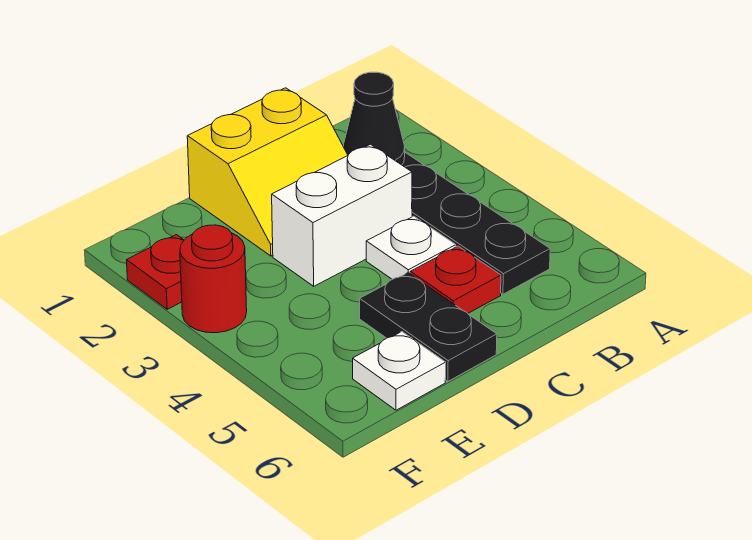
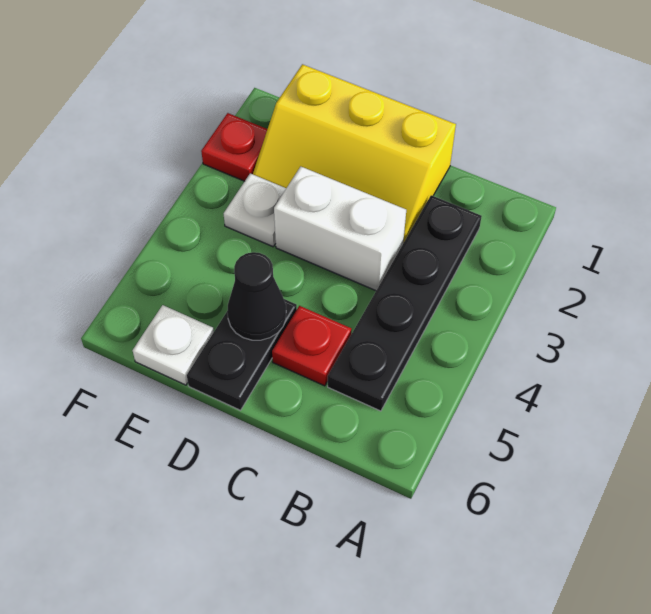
black 1x1 cone [343,72,405,165] -> black 1x1 cone moved to [227,252,286,340]
yellow 2x2 slope [187,88,348,256] -> yellow 2x3 slope [253,64,456,243]
white 1x1 plate [366,216,456,279] -> white 1x1 plate moved to [224,173,286,247]
red 1x1 round brick [180,225,247,333] -> none

